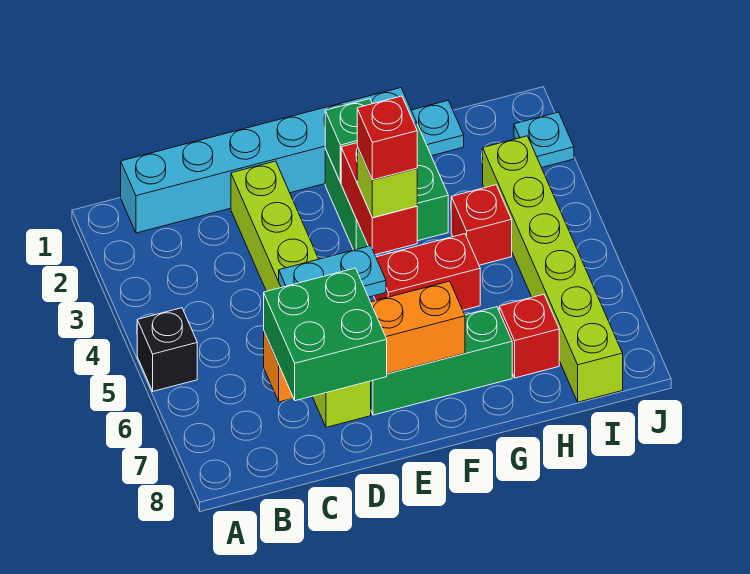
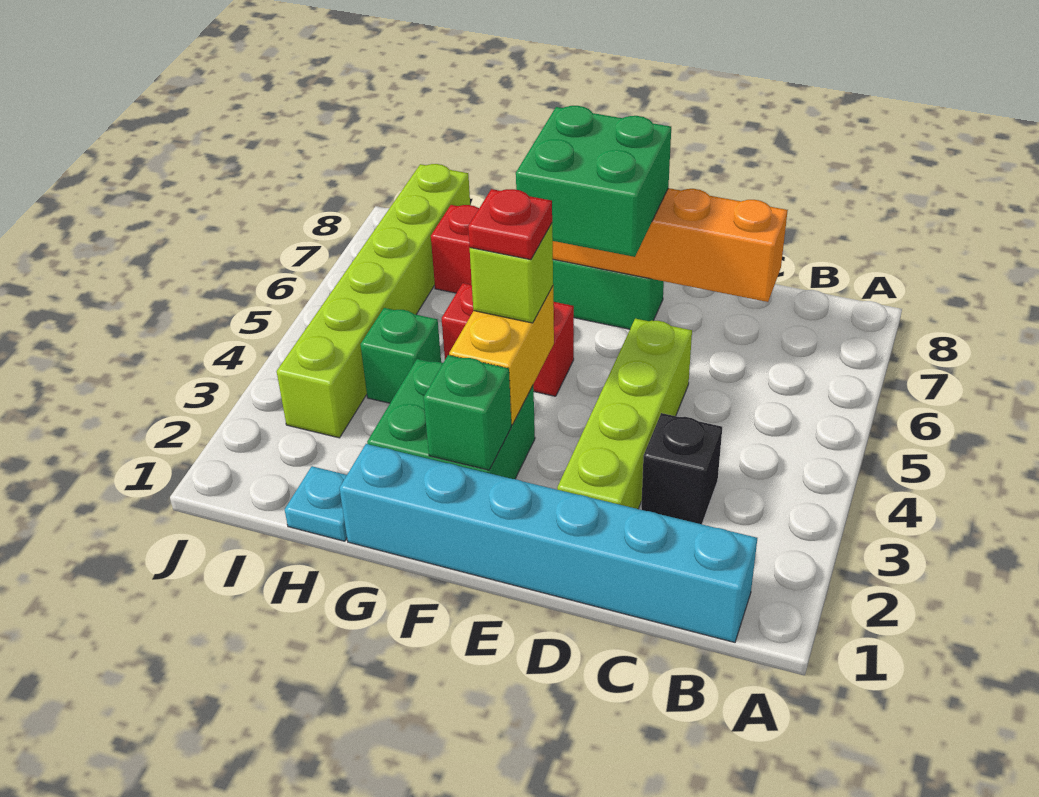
black 1x1 brick [137,308,197,391] -> black 1x1 brick moved to [641,413,722,524]
green 2x2 brick [264,268,387,401] -> green 2x2 brick moved to [516,106,671,257]
lime 1x6 brick [231,161,371,427] -> lime 1x4 brick [557,319,692,509]
cyan 1x2 plate [279,246,386,297] -> none
red 1x2 brick [341,143,417,255] -> yellow 1x2 brick [449,286,554,425]
red 1x1 brick [357,96,417,180] -> red 1x1 plate [468,189,552,260]
red 1x1 brick [451,185,512,265] -> green 1x1 brick [360,308,441,403]
cyan 1x1 plate [514,112,574,168] -> none

